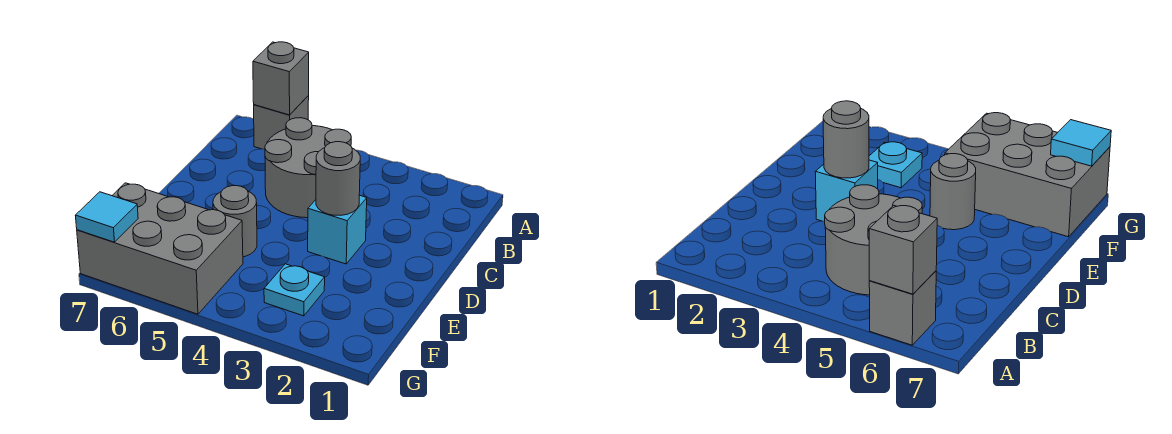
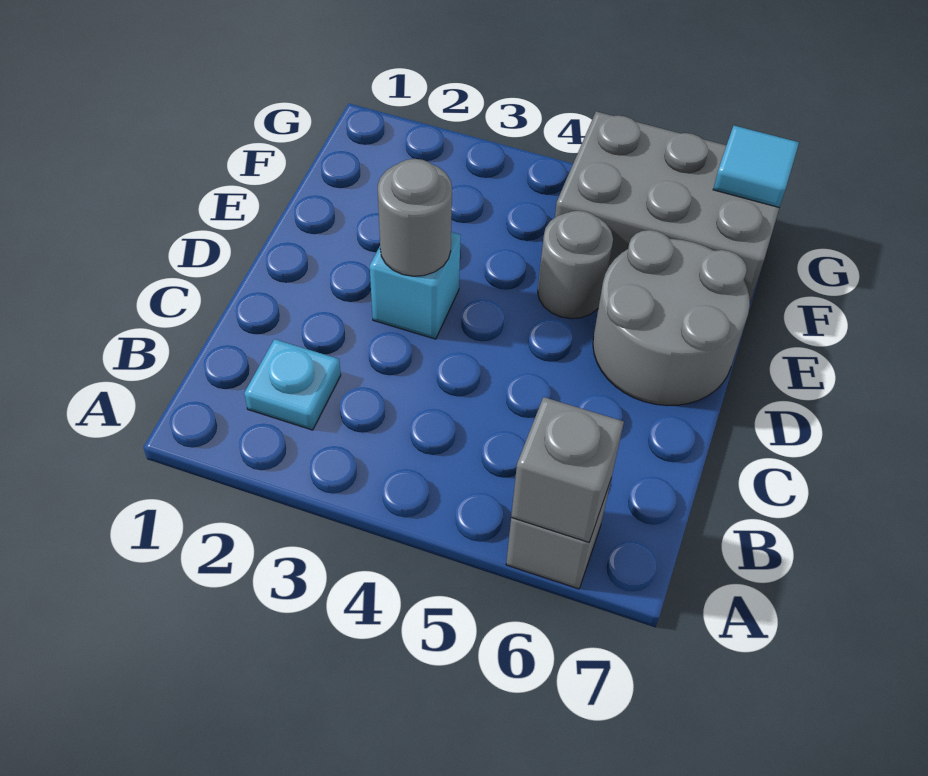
grey 2x2 round brick [265,118,351,218] -> grey 2x2 round brick moved to [593,230,750,406]
cyan 1x1 plate [264,264,325,316] -> cyan 1x1 plate moved to [244,339,341,430]

